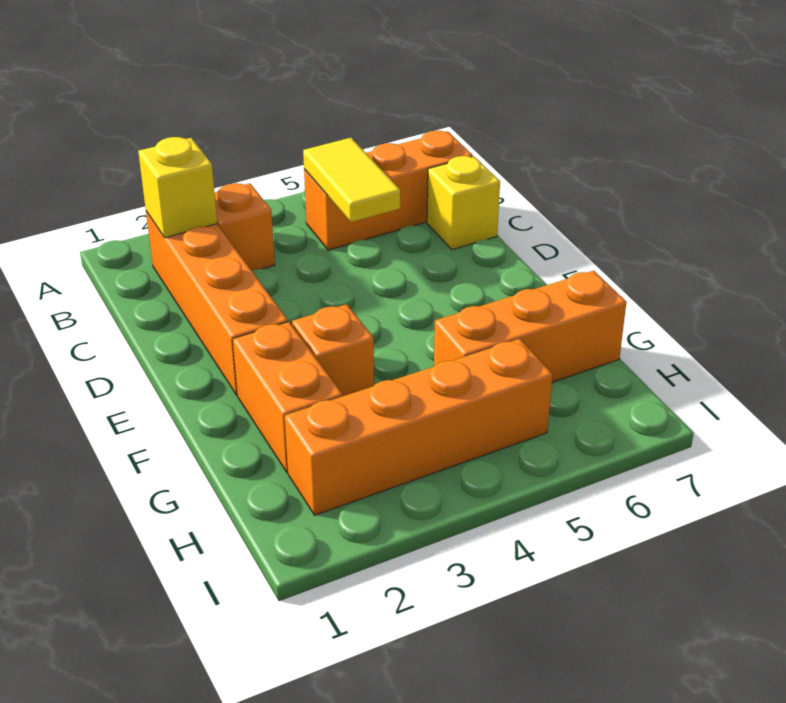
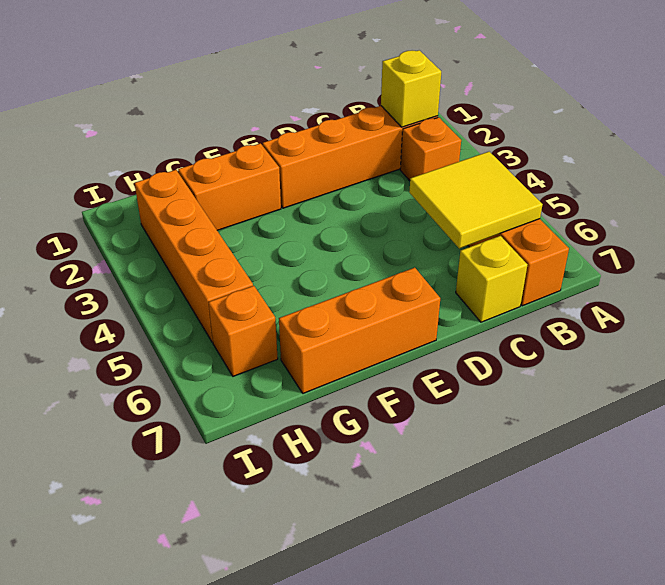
yellow 1x2 tile [303,138,400,222] -> yellow 2x2 tile [409,152,543,248]
orange 1x1 brick [292,304,374,396] -> orange 1x1 brick moved to [208,286,278,376]
orange 1x3 brick [434,271,627,382] -> orange 1x3 brick turned to [279,268,440,393]

